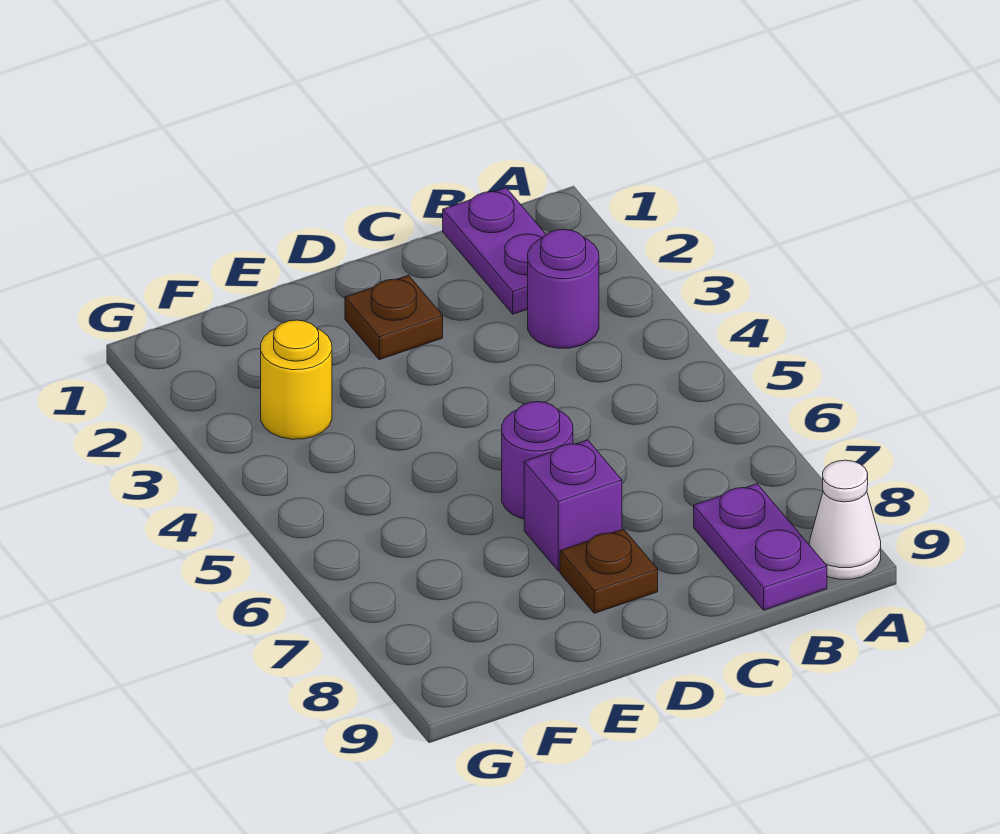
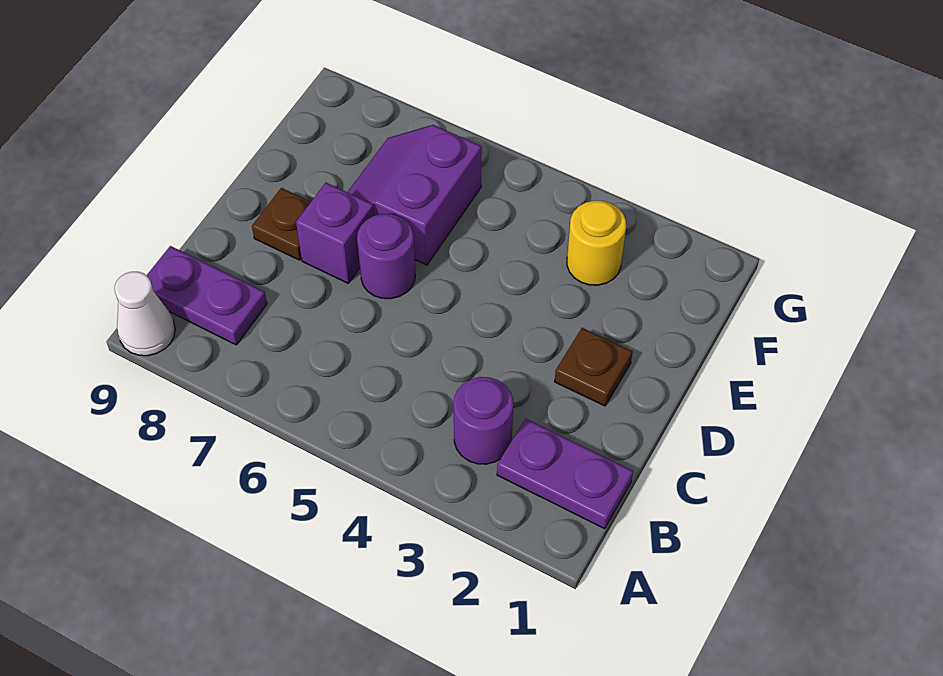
none -> purple 2x2 slope [348,125,482,265]

